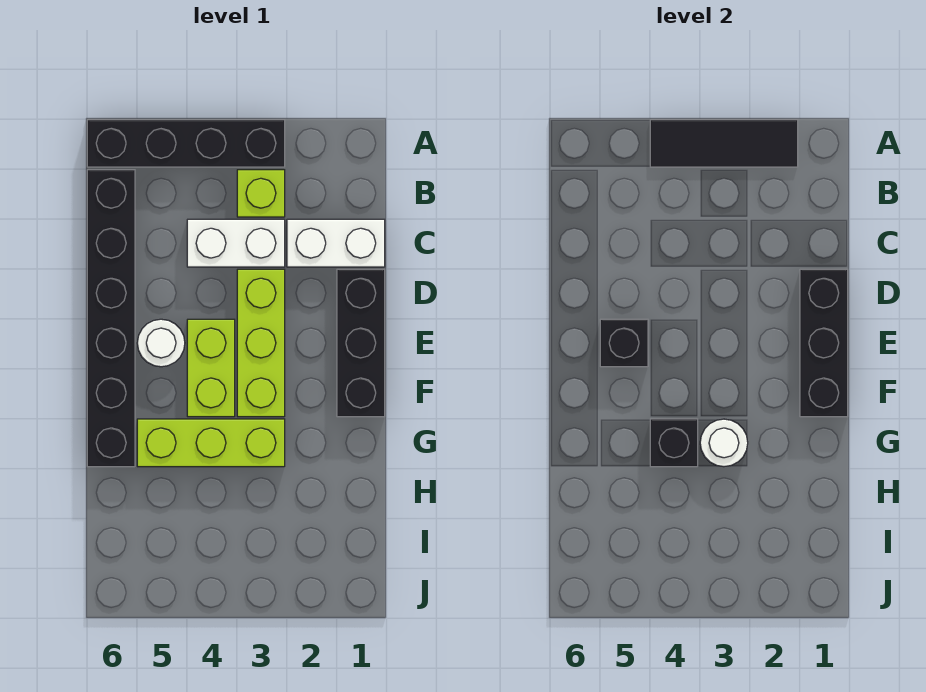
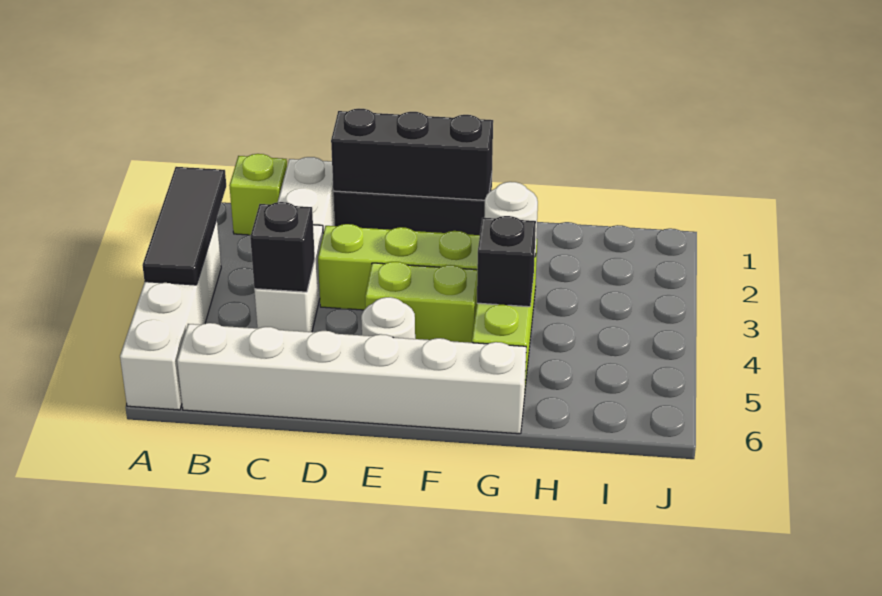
black 1x4 brick [87,120,285,167] -> white 1x4 brick [120,219,221,410]
lime 1x1 brick [237,170,285,217] -> lime 1x1 brick moved to [229,154,287,235]
black 1x6 brick [87,170,135,467] -> white 1x6 brick [177,323,526,434]
black 1x1 brick [600,319,648,367] -> black 1x1 brick moved to [250,202,315,292]

